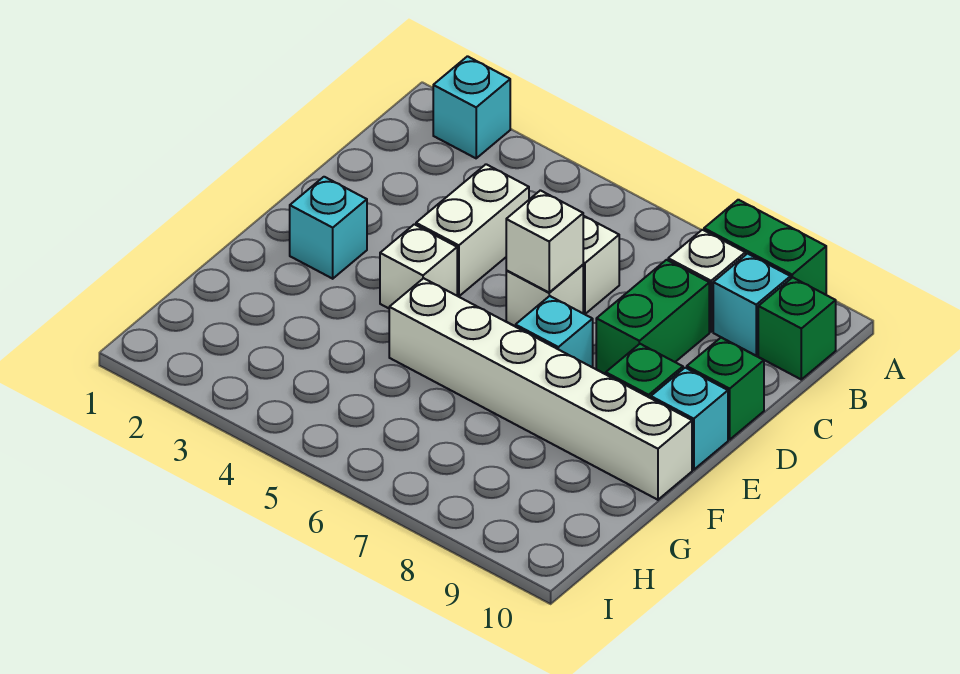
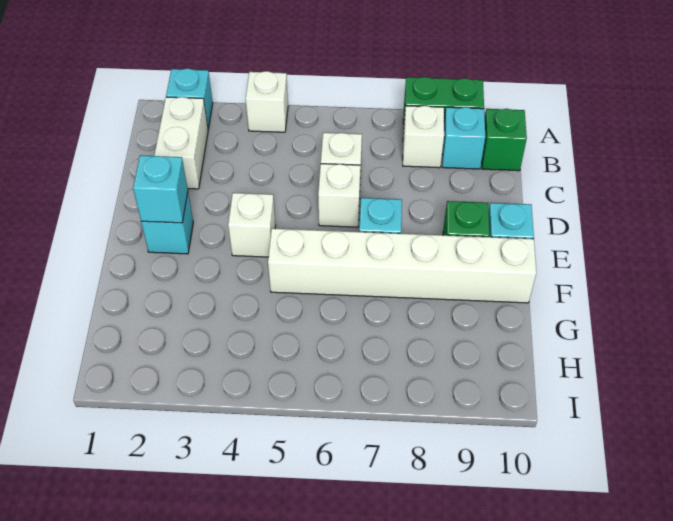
white 1x2 brick [416,164,529,297] -> white 1x2 brick moved to [154,97,208,189]
green 1x2 brick [596,260,709,374] -> none
white 1x1 brick [506,190,583,292] -> white 1x1 brick moved to [246,71,288,132]
green 1x1 brick [687,338,764,440] -> none
none -> cyan 1x1 brick [133,155,188,223]

